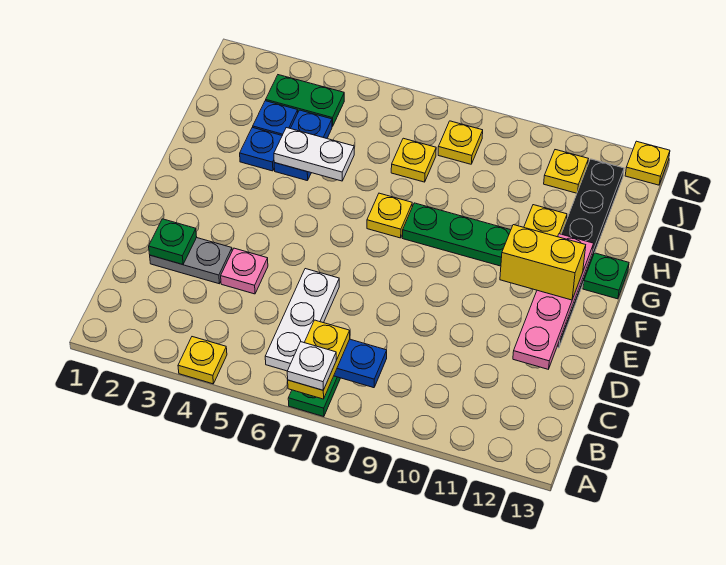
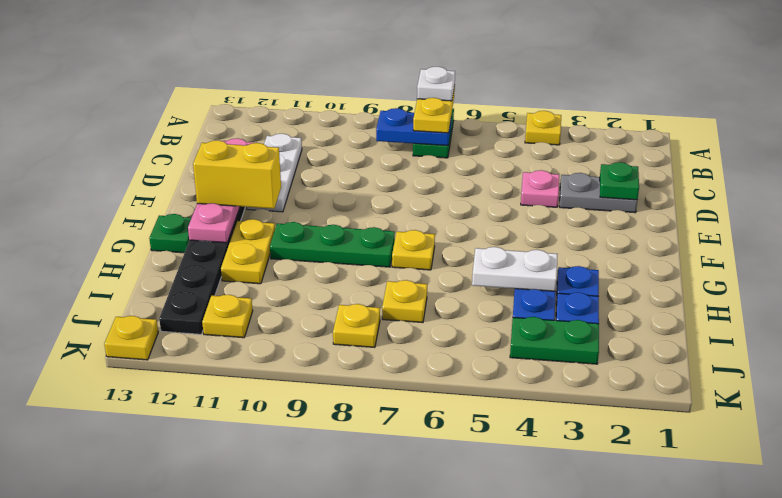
white 1x3 plate [265,269,339,371] -> white 1x3 plate moved to [246,134,302,212]

